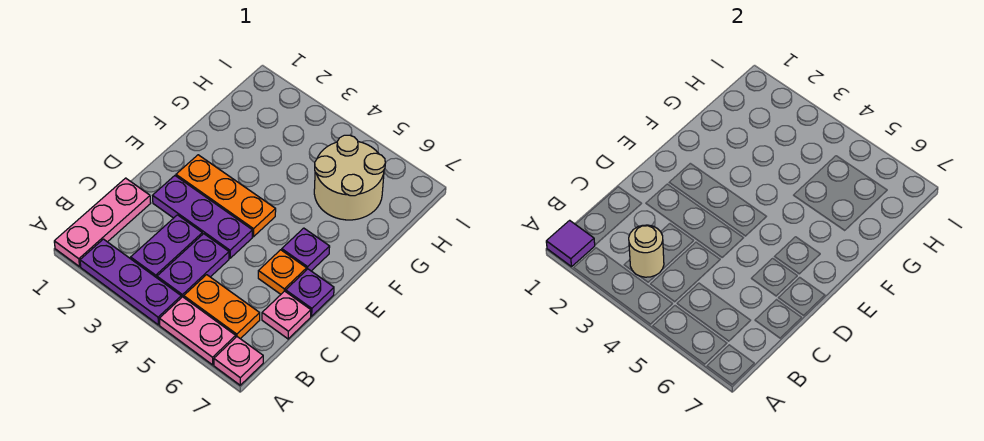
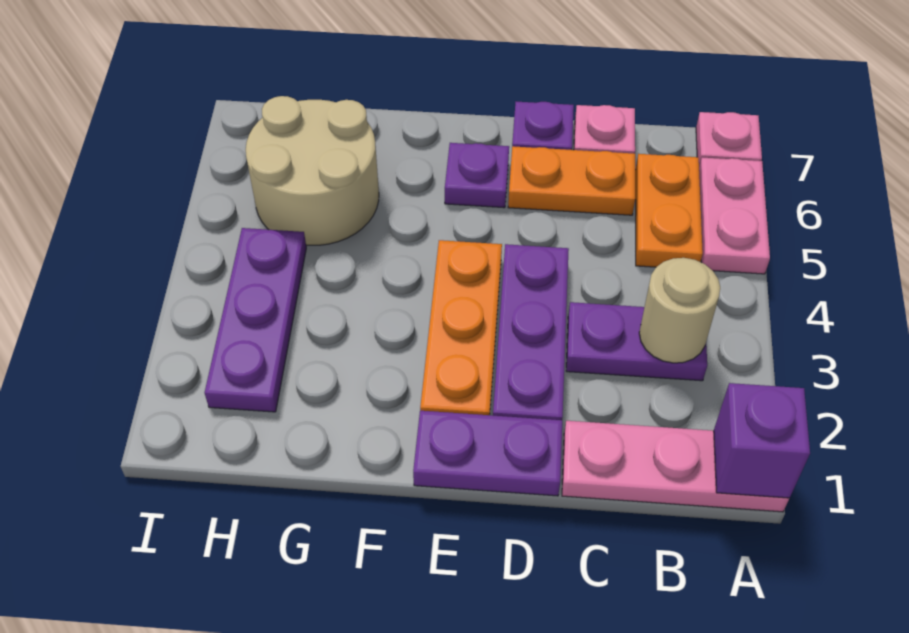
purple 1x1 tile [546,220,595,267] -> purple 1x1 brick [714,383,810,498]
purple 1x3 plate [80,239,181,325] -> purple 1x3 plate moved to [204,228,306,412]
purple 1x2 plate [157,234,229,298] -> purple 1x2 plate moved to [413,411,562,496]
orange 1x1 plate [258,250,307,294] -> orange 1x2 plate [508,146,635,215]

